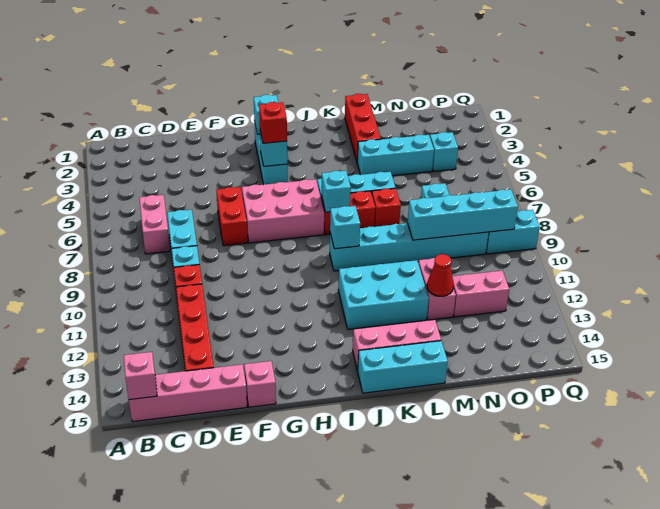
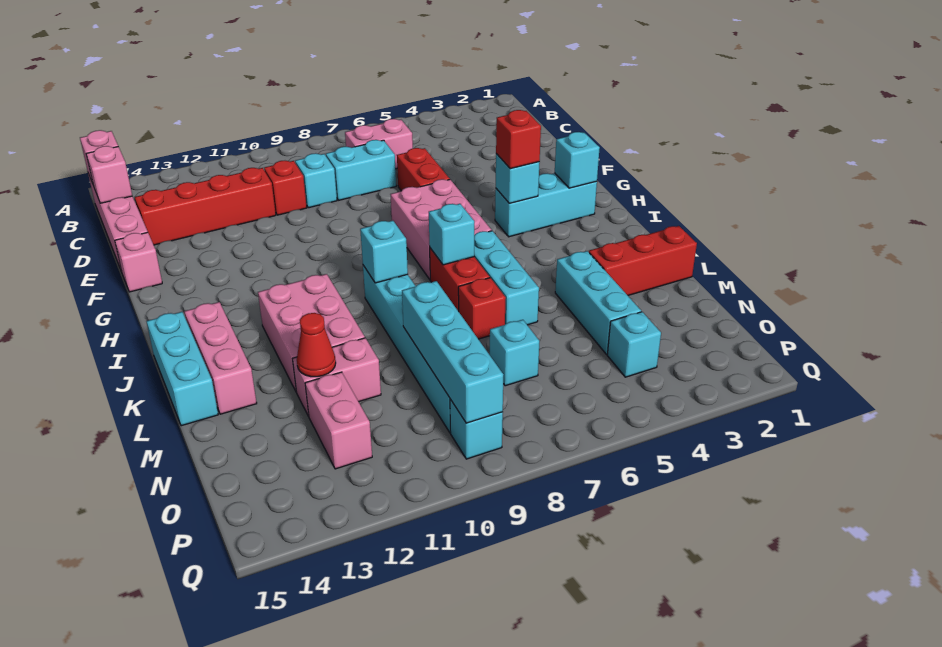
none -> pink 1x1 brick [86,146,132,203]
red 1x2 brick [216,187,248,246] -> red 1x2 brick turned to [397,148,450,191]
cyan 2x3 brick [338,260,429,329] -> pink 2x3 brick [258,274,365,391]
cyan 1x2 brick [486,210,540,254] -> cyan 1x1 brick [450,399,503,459]

